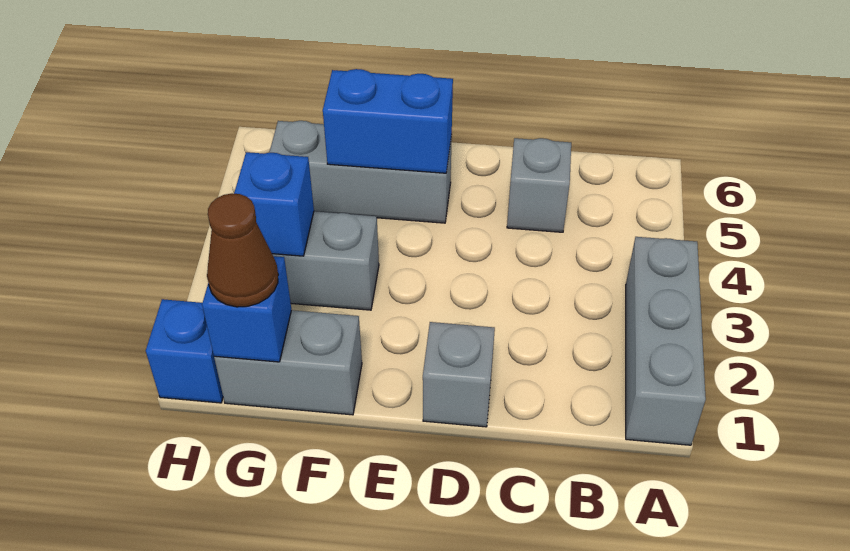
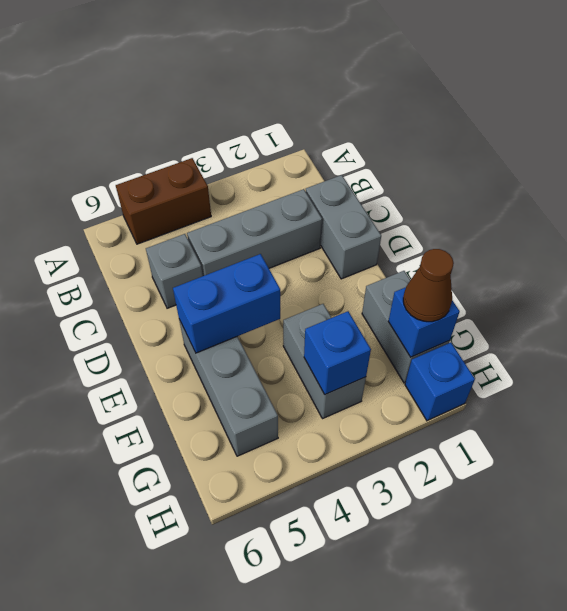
grey 1x3 brick [626,237,706,445] -> grey 1x3 brick moved to [187,189,322,276]
none -> brown 1x2 brick [116,158,211,244]
grey 1x1 brick [423,322,495,427] -> grey 1x2 brick [306,175,381,279]
blue 1x2 brick [323,69,453,173] -> blue 1x2 brick turned to [173,254,280,353]

